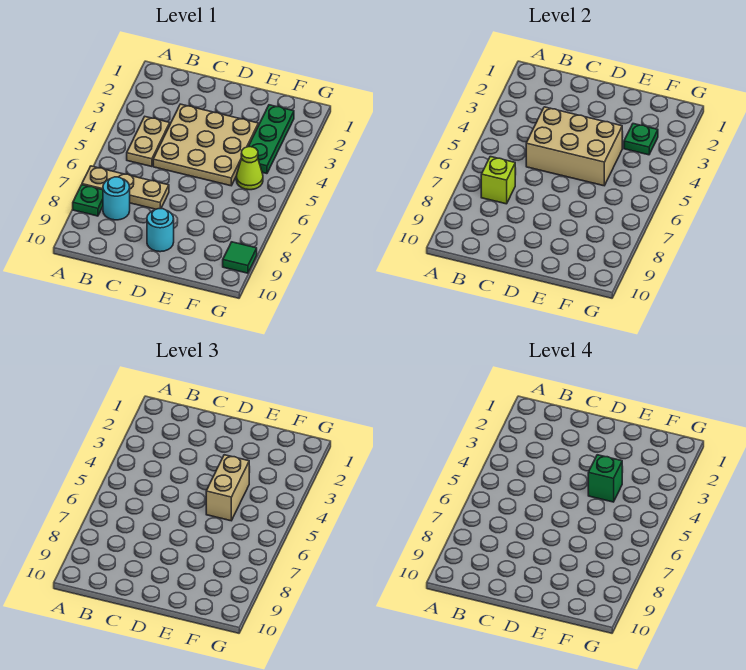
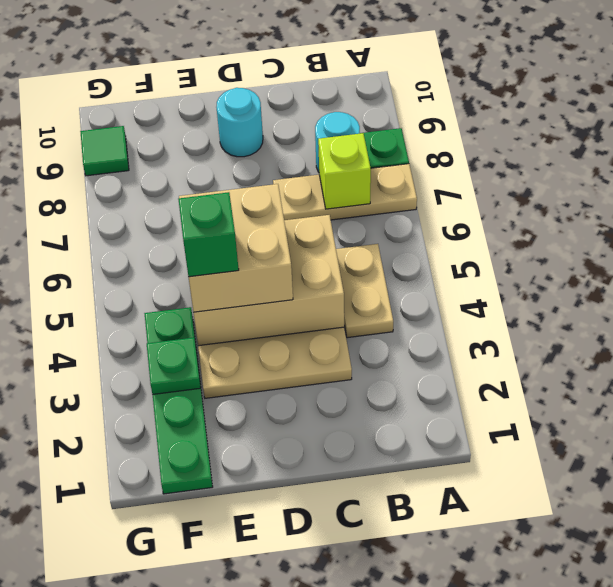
tan 1x2 brick [206,455,249,521] -> tan 2x2 brick [179,184,293,312]
green 1x3 plate [248,105,294,174] -> green 1x4 plate [144,307,213,494]
lime 1x1 cone [236,147,263,190] -> none

